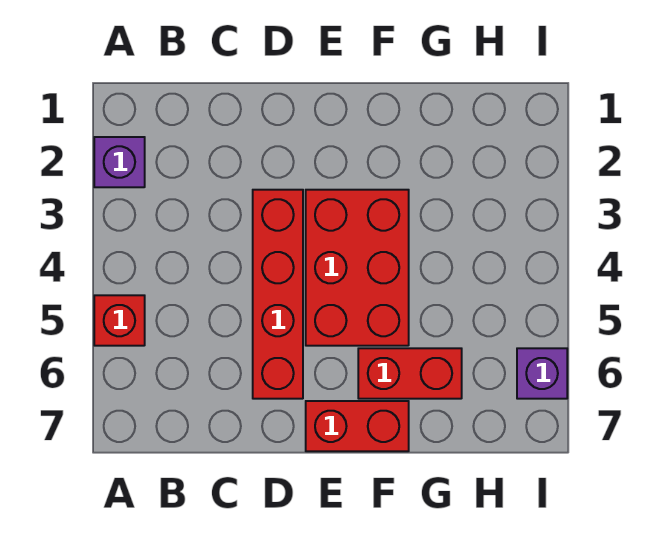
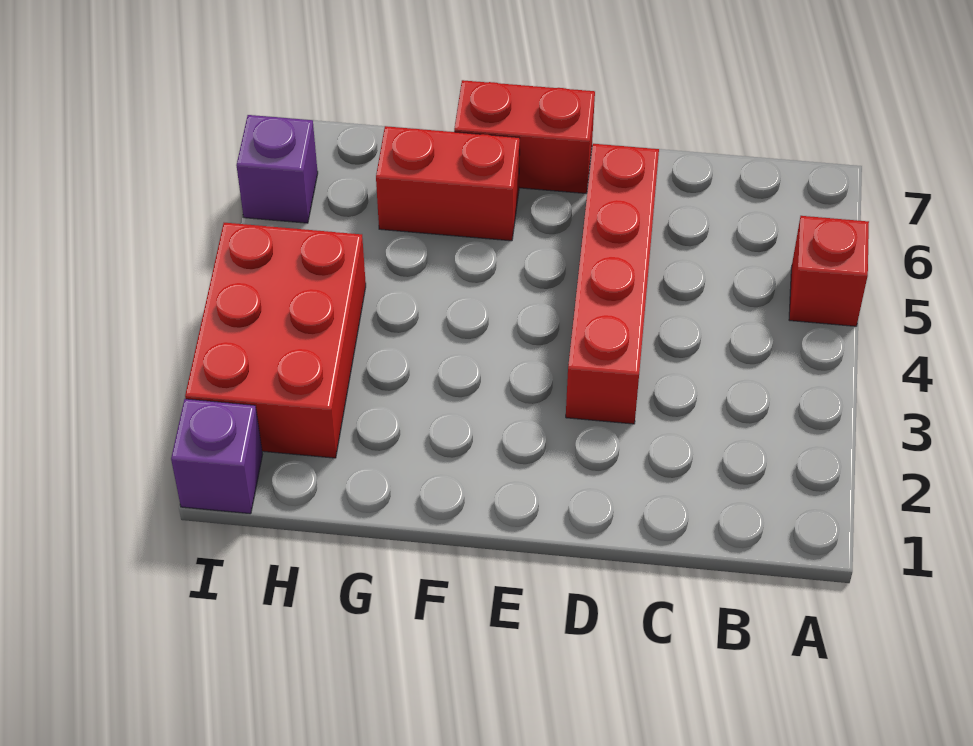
purple 1x1 brick [94,137,145,187] -> purple 1x1 brick moved to [171,399,263,514]
red 2x3 brick [306,190,409,346] -> red 2x3 brick moved to [185,223,366,458]

